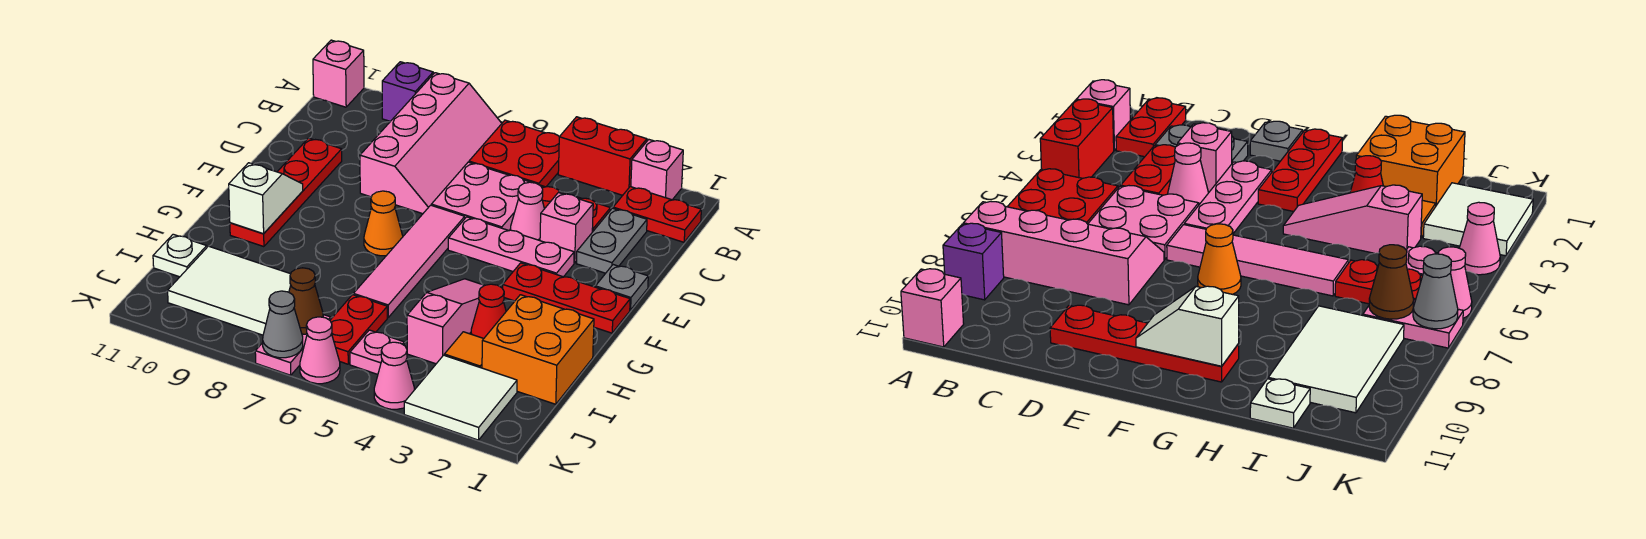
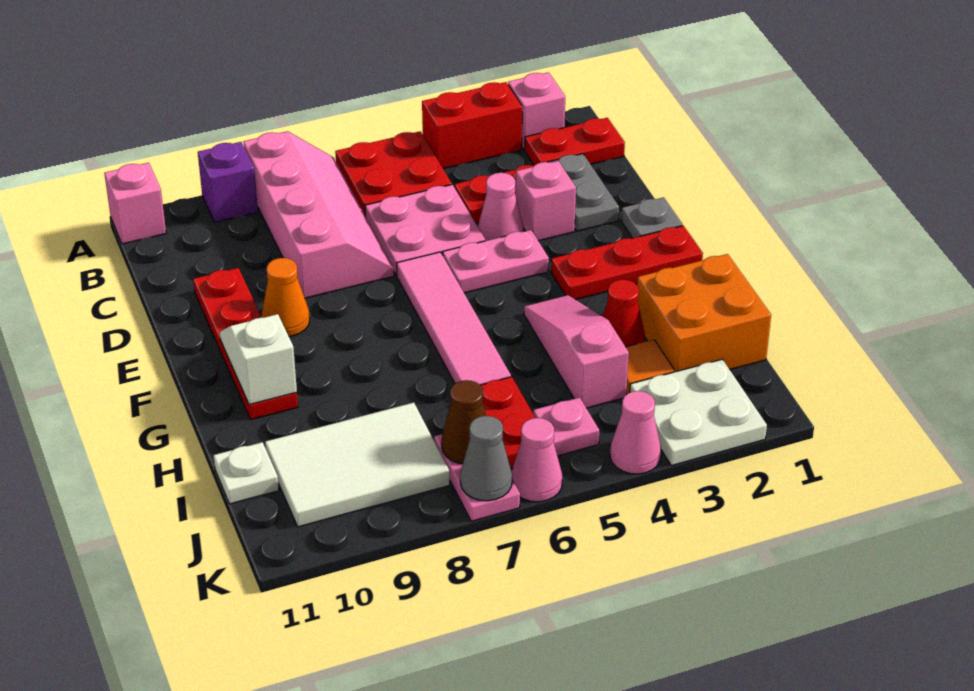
pink 1x3 plate [448,217,574,277] -> pink 1x2 plate [443,230,549,293]
orange 1x1 cone [364,191,403,256] -> orange 1x1 cone moved to [262,258,310,336]
white 2x2 tile [404,355,517,440] -> white 2x2 plate [630,359,767,466]

